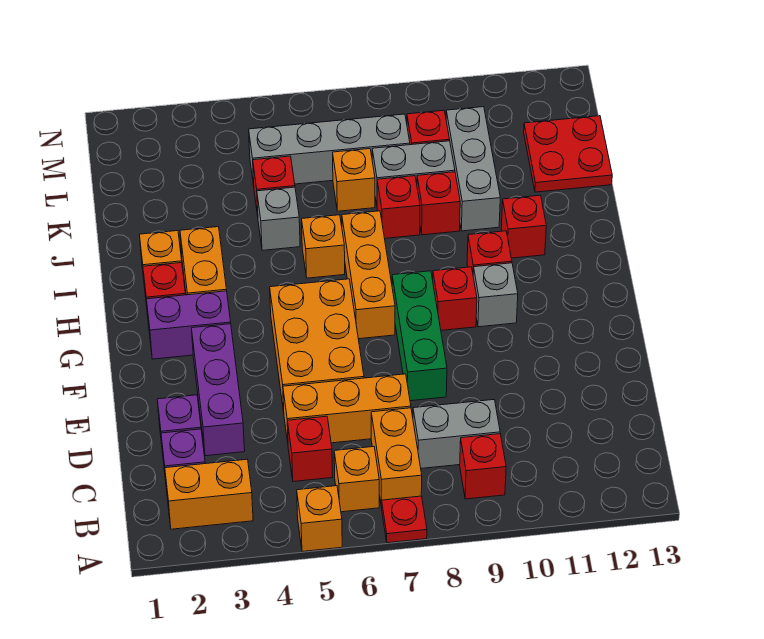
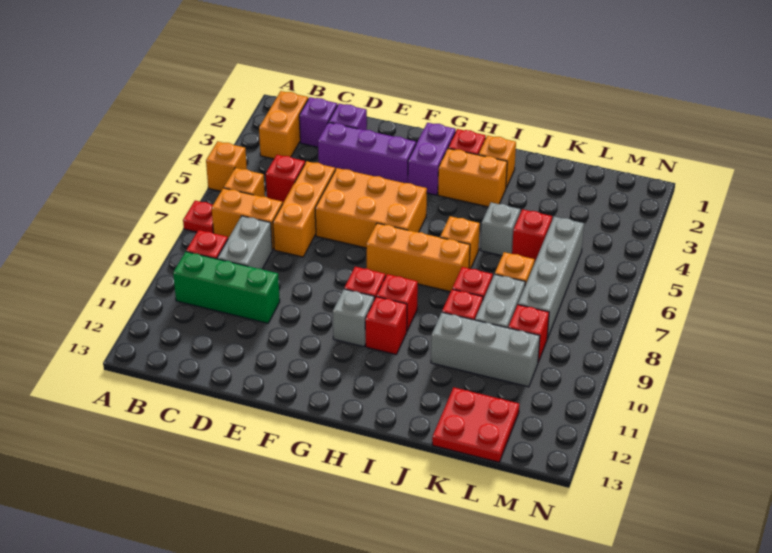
green 1x3 brick [392,271,447,401] -> green 1x3 brick moved to [173,252,280,323]
red 1x1 brick [501,195,546,258] -> red 1x1 brick moved to [377,274,418,331]

